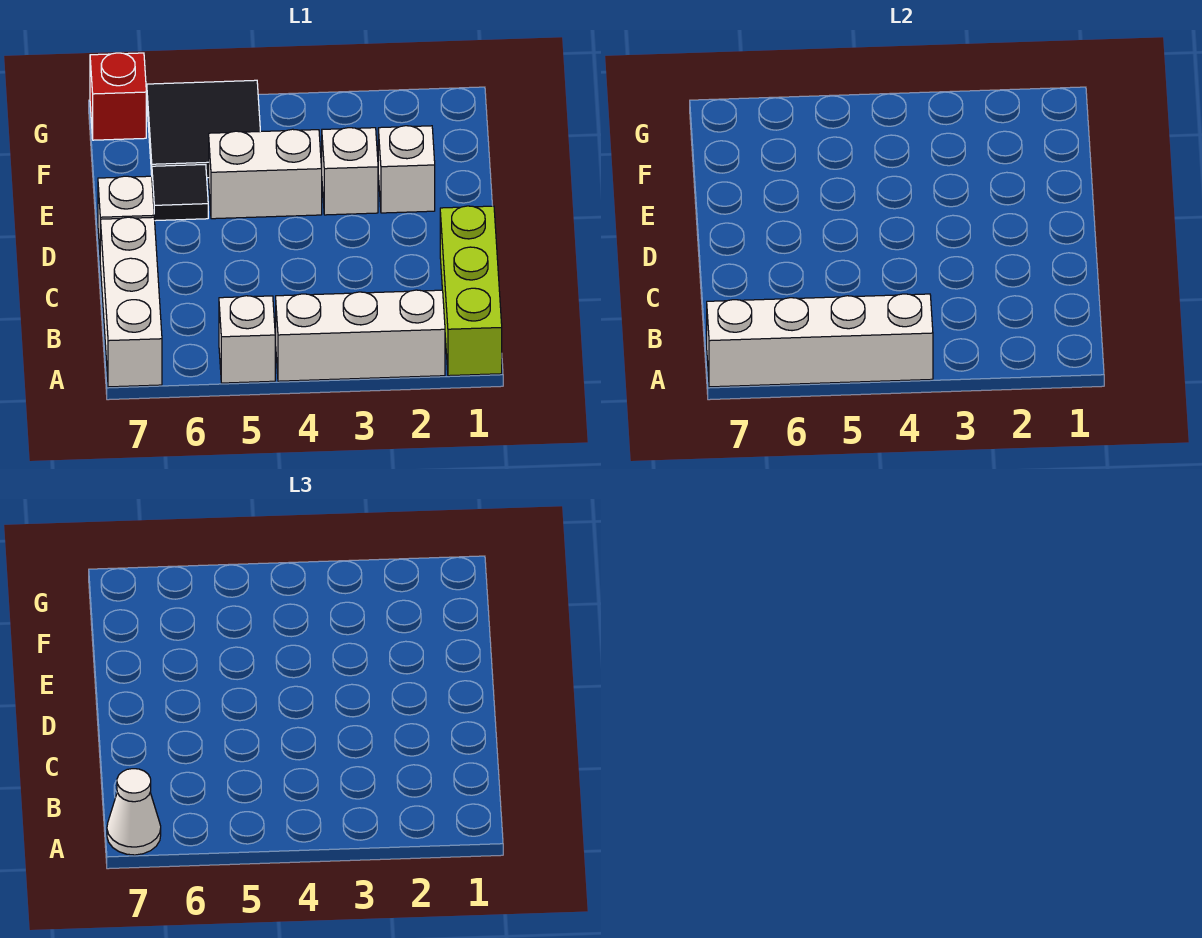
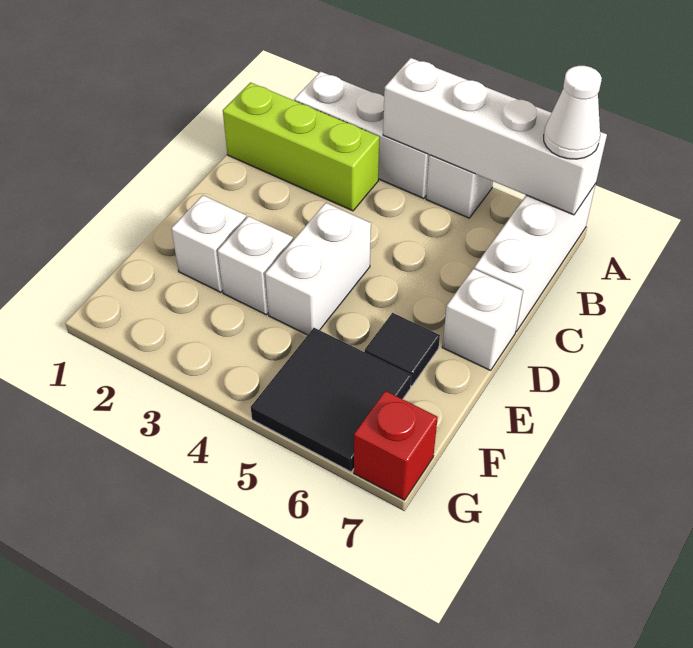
lime 1x3 brick [440,206,502,376] -> lime 1x3 brick turned to [223,83,380,211]
white 1x2 brick [209,129,322,219] -> white 1x2 brick turned to [265,203,371,335]

